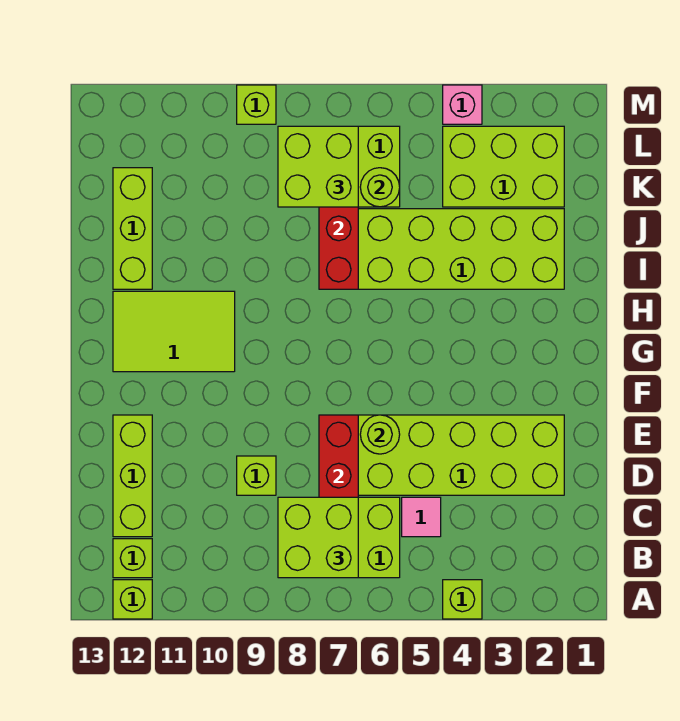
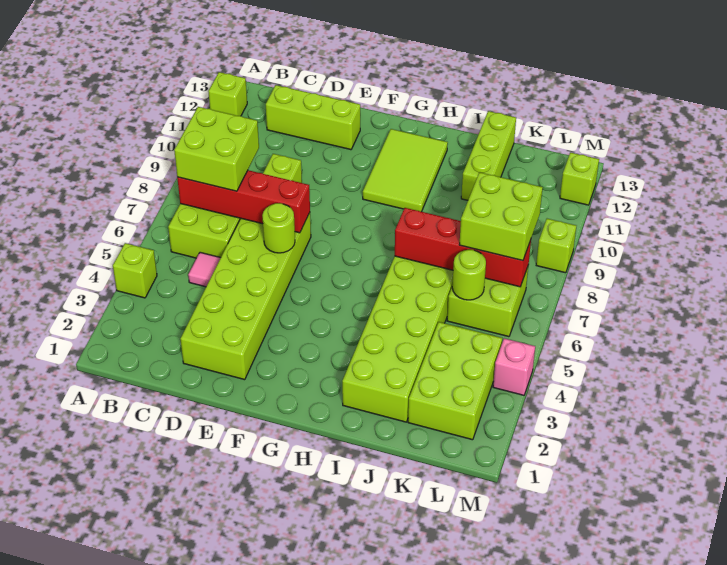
lime 1x1 brick [113,539,152,578] -> lime 1x1 brick moved to [560,152,599,205]
lime 1x3 brick [113,168,152,289] -> lime 1x3 brick turned to [461,111,516,200]

